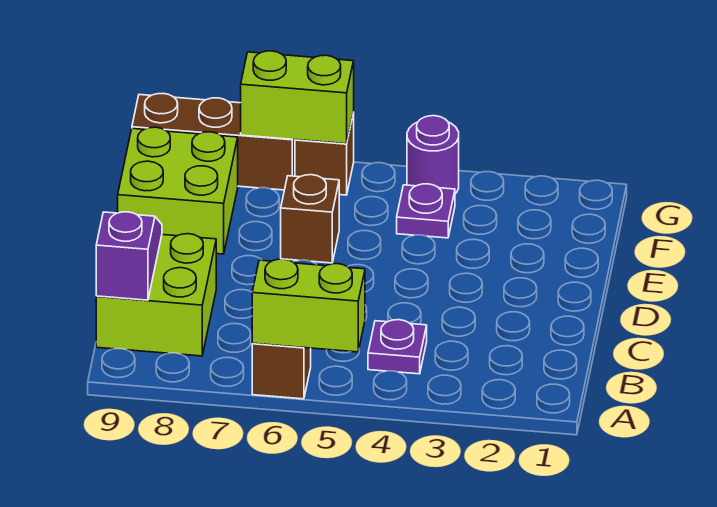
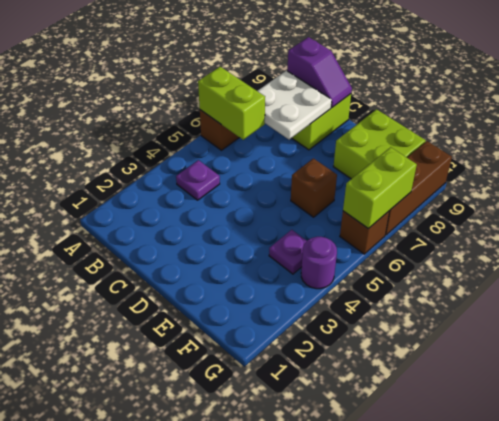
lime 1x2 brick [252,259,365,352] -> lime 1x2 brick turned to [198,67,265,140]
none -> white 2x2 plate [258,71,332,140]

